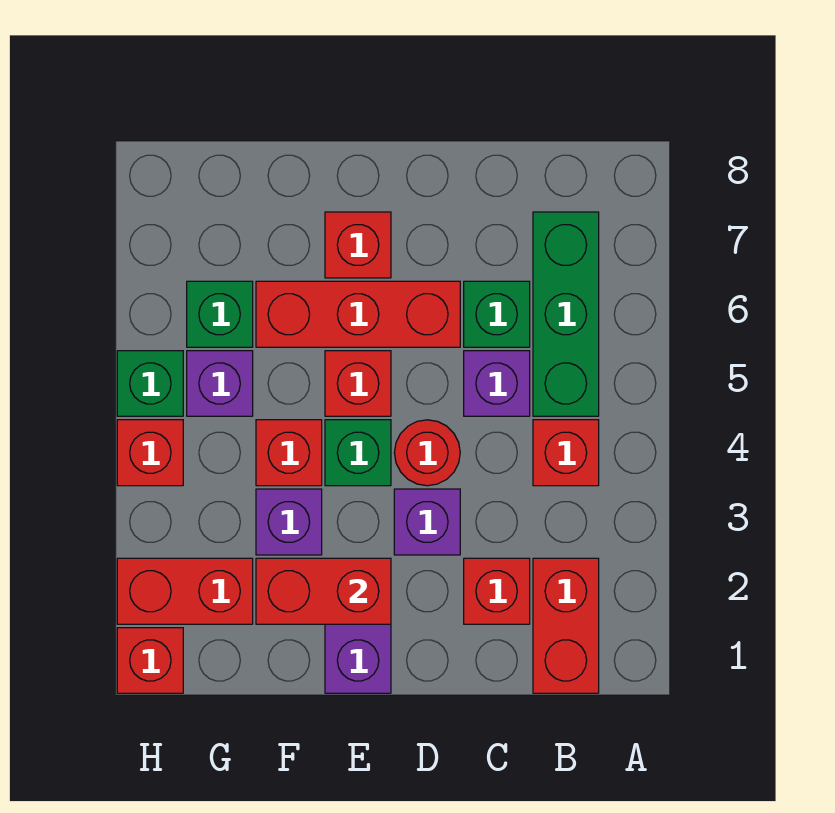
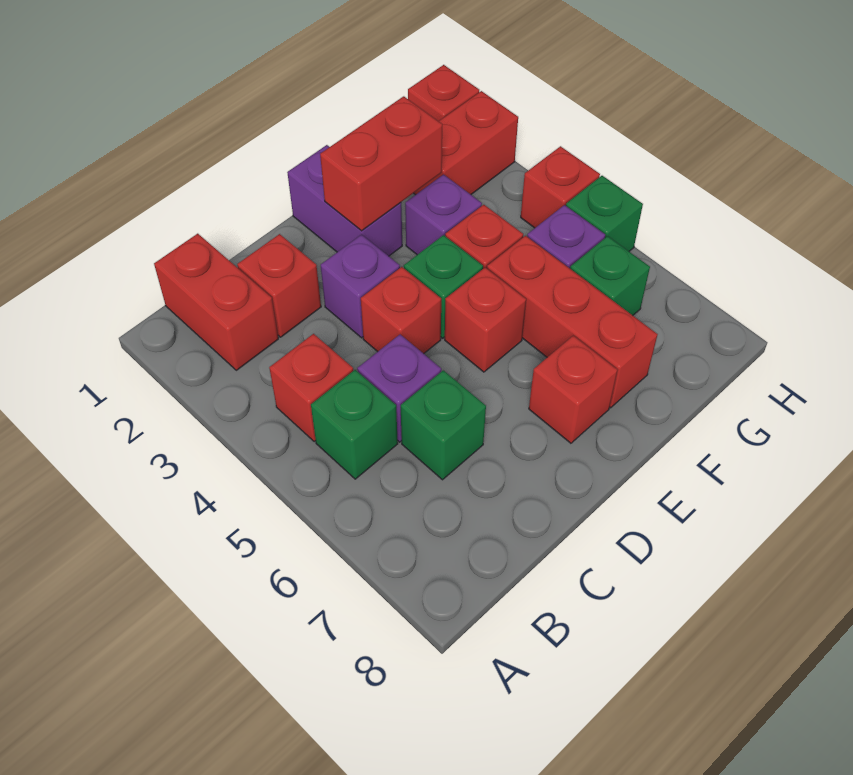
green 1x3 brick [533,212,599,416] -> green 1x1 brick [311,370,398,479]
red 1x1 round brick [394,420,460,486] -> red 1x1 brick [361,267,441,354]
red 1x3 brick [256,281,460,347] -> red 1x3 brick turned to [487,236,658,408]

